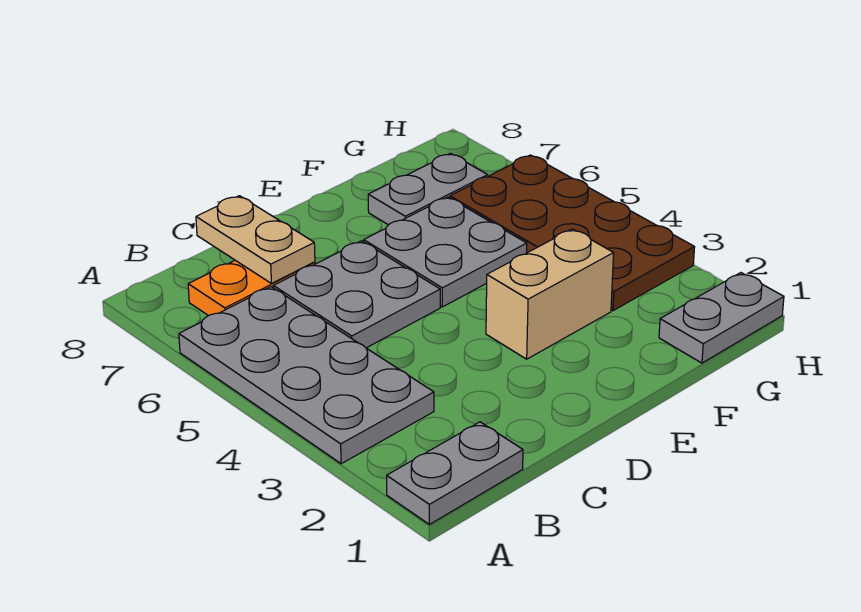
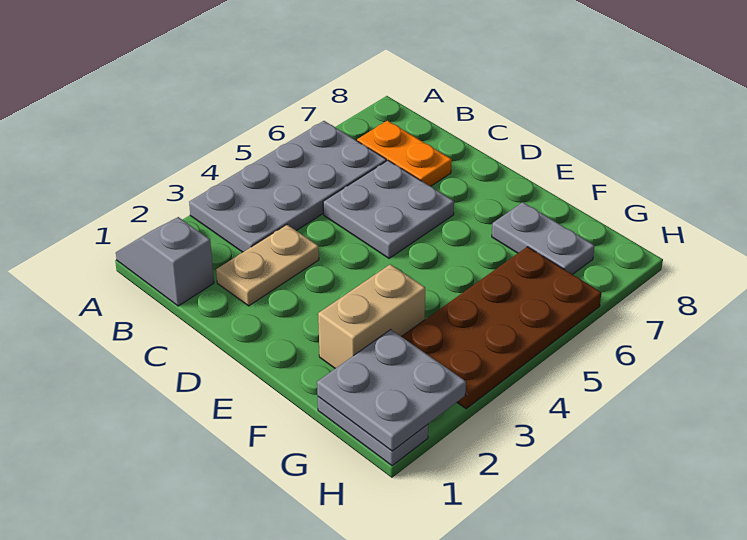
grey 1x2 plate [387,422,523,524] -> grey 1x2 slope [116,217,214,306]
tan 1x2 plate [196,196,315,284] -> tan 1x2 plate moved to [216,225,319,306]
tan 1x2 brick [486,229,614,359] -> tan 1x2 brick turned to [318,264,425,368]
grey 2x2 plate [364,197,527,307] -> grey 2x2 plate moved to [317,330,466,451]

